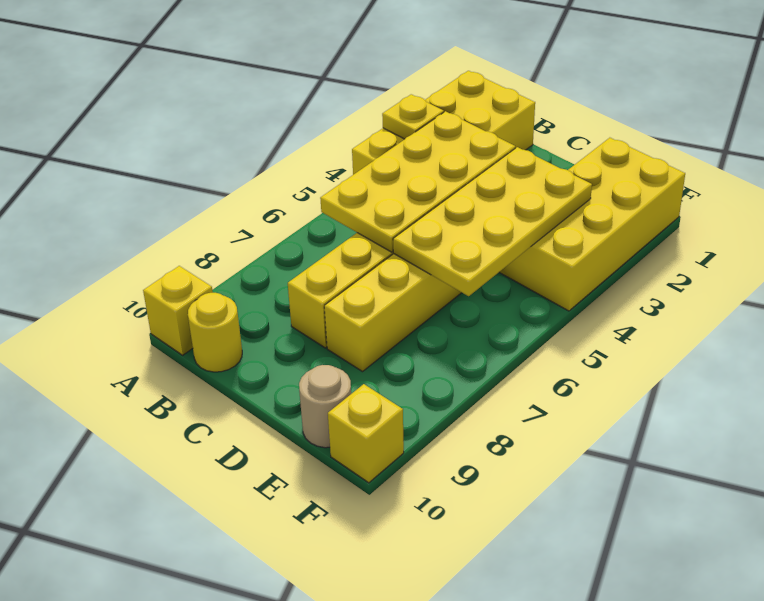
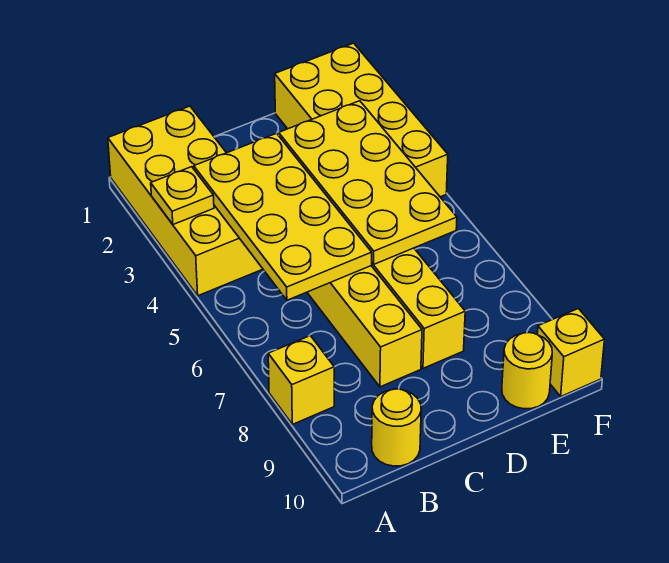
yellow 1x1 brick [143,266,213,355] -> yellow 1x1 brick moved to [268,336,334,424]
tan 1x1 round brick [299,365,351,448] -> yellow 1x1 round brick [502,333,552,409]

